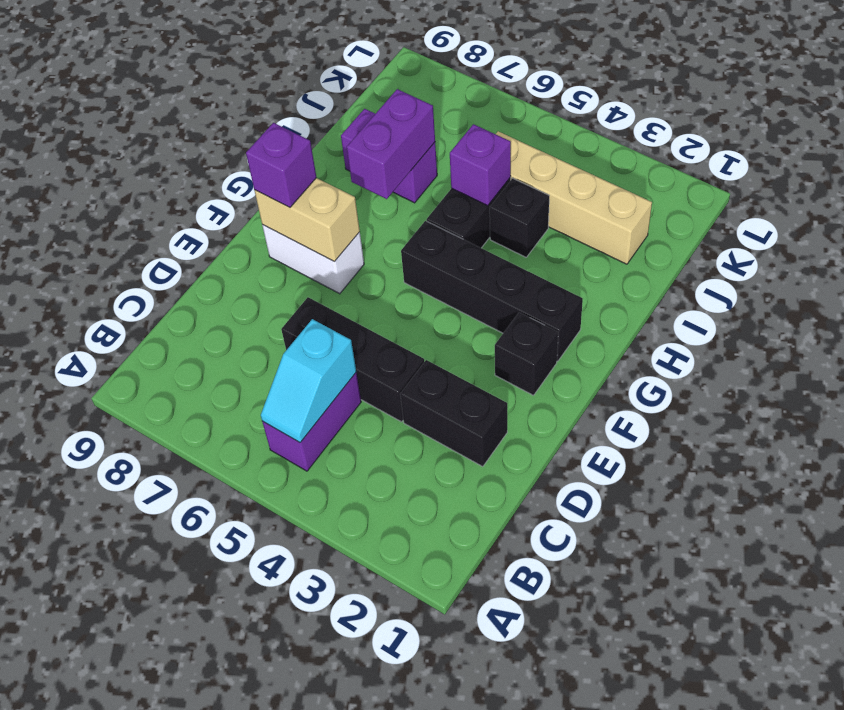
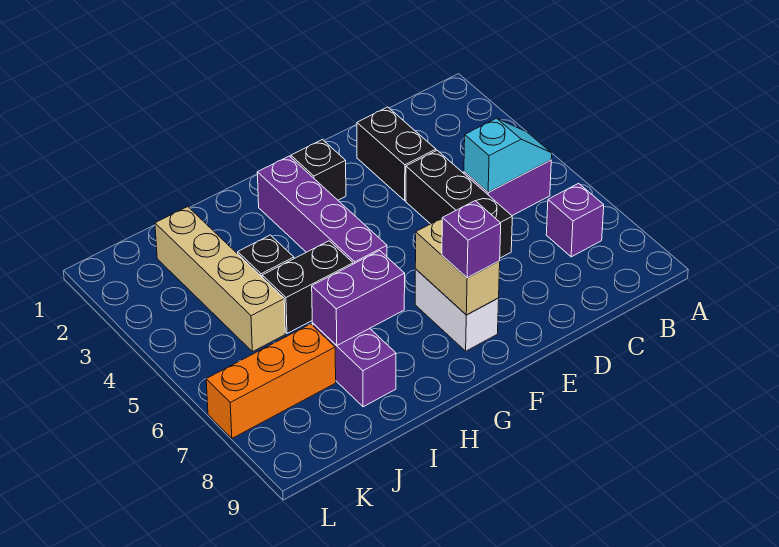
black 1x4 brick [401,221,583,361] -> purple 1x4 brick [257,156,387,264]
purple 1x1 brick [450,124,511,205] -> purple 1x1 brick moved to [546,183,604,257]
none -> orange 1x3 brick [206,324,336,438]

